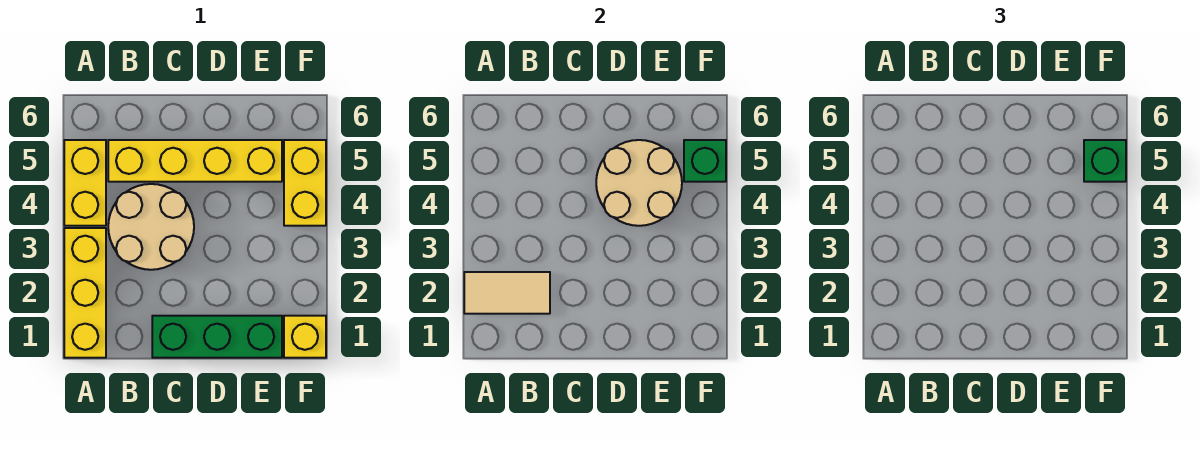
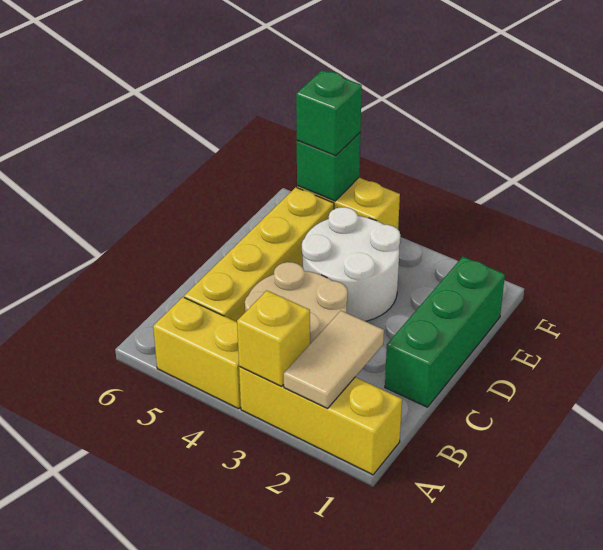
none -> white 2x2 round brick [302,207,400,321]
tan 2x2 round brick [596,140,682,226] -> none
yellow 1x1 brick [284,316,326,358] -> yellow 1x1 brick moved to [237,290,310,386]

